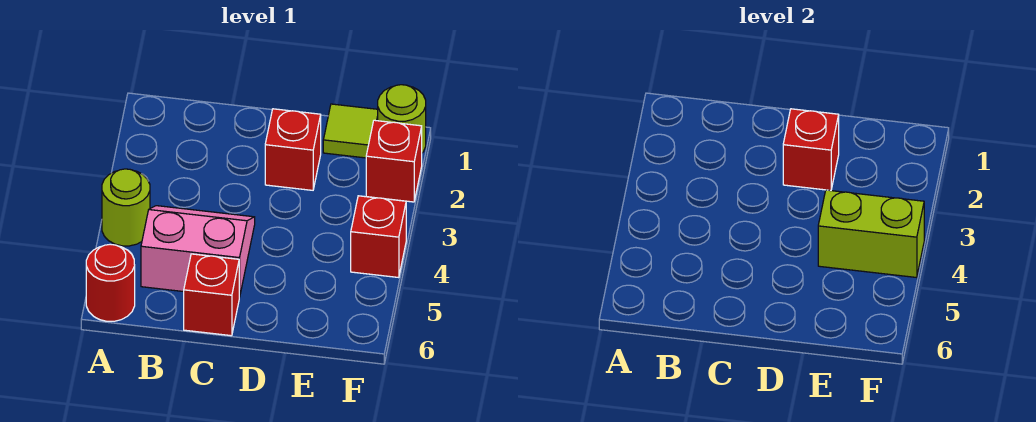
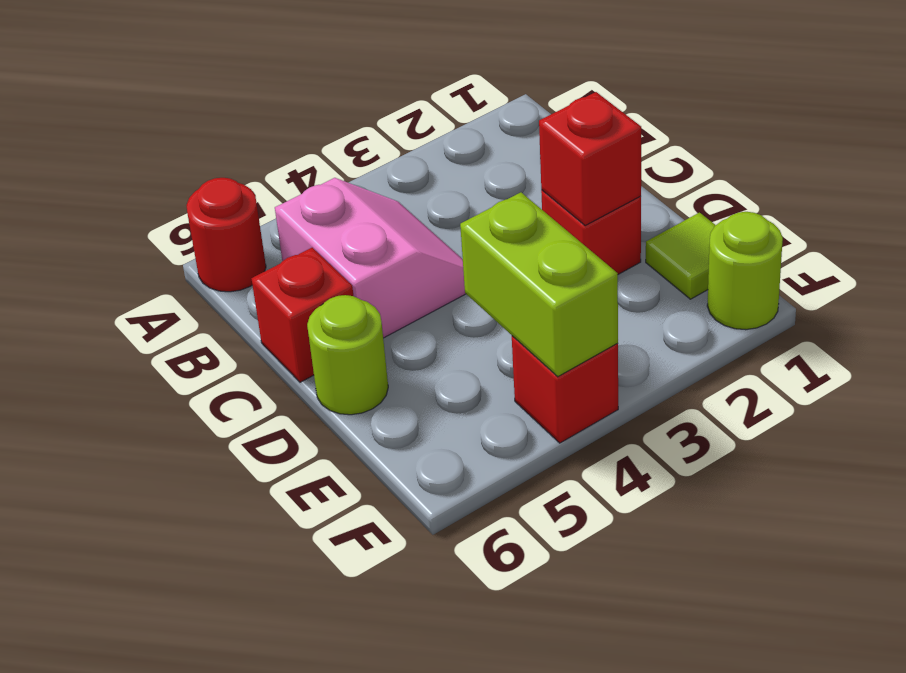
lime 1x1 round brick [102,169,150,246] -> lime 1x1 round brick moved to [307,295,388,415]
red 1x1 brick [366,120,422,202] -> none

